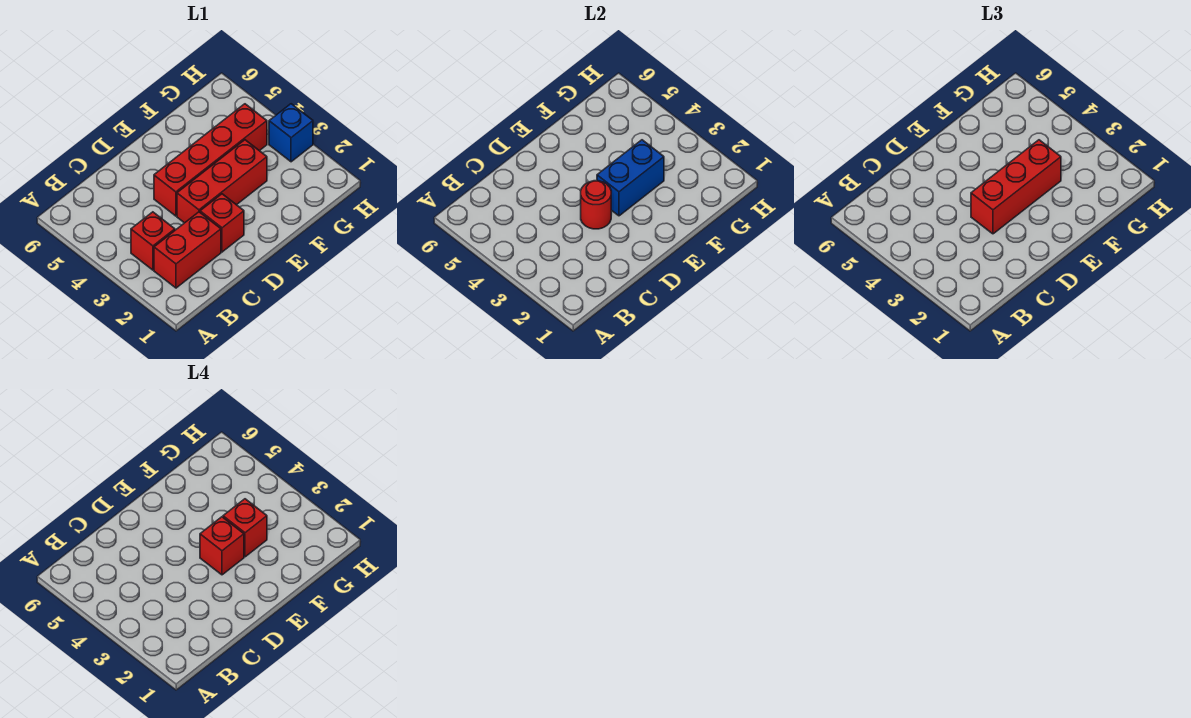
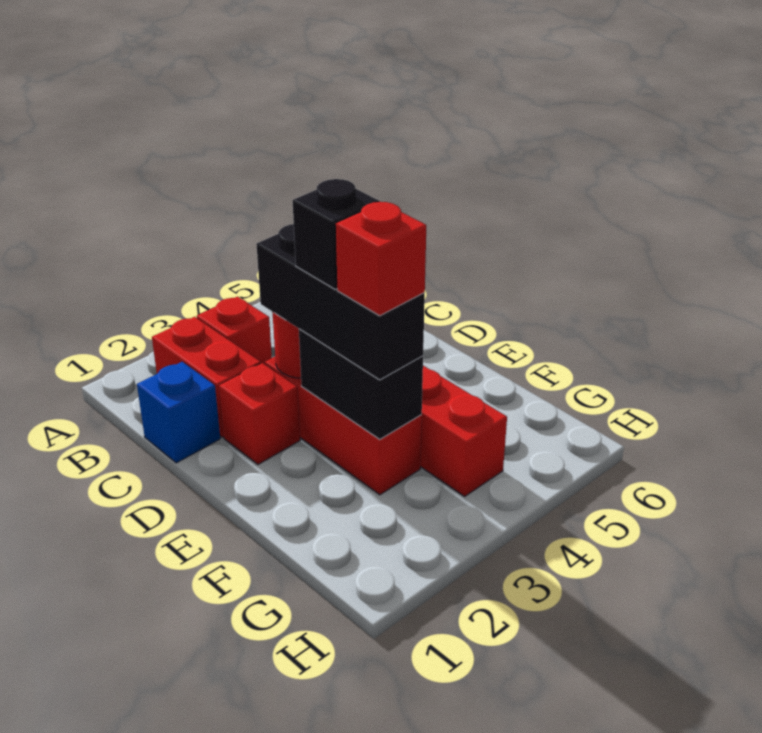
red 1x3 brick [971,140,1061,234] -> black 1x3 brick [256,224,425,380]
blue 1x2 brick [597,140,664,216] -> black 1x2 brick [299,329,423,439]
red 1x1 brick [200,517,244,575] -> black 1x1 brick [293,179,380,289]
blue 1x1 brick [269,104,313,162] -> blue 1x1 brick moved to [137,362,220,463]

